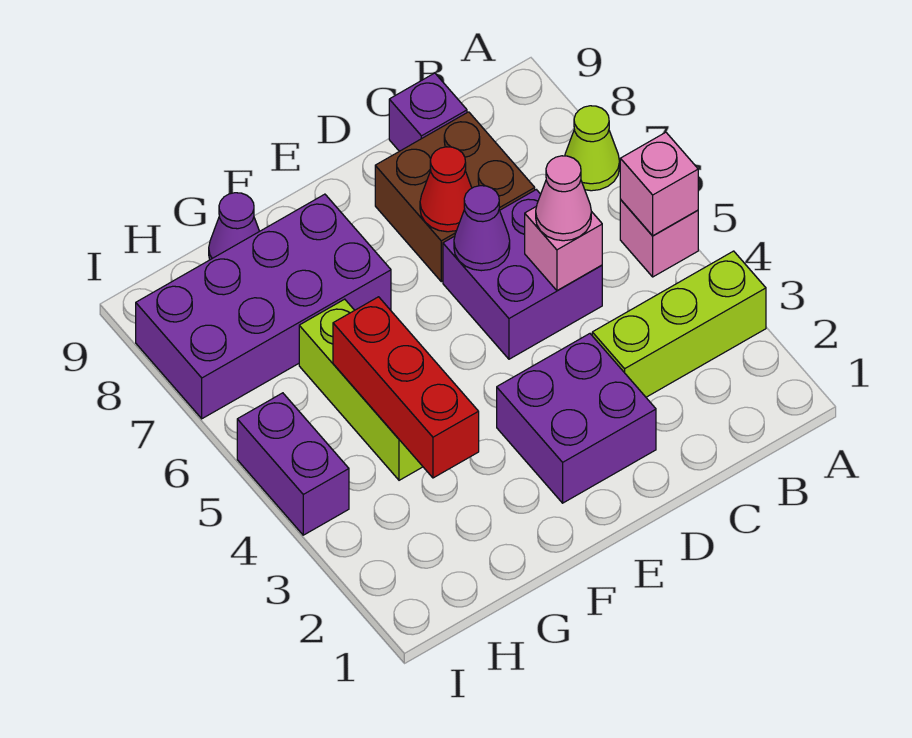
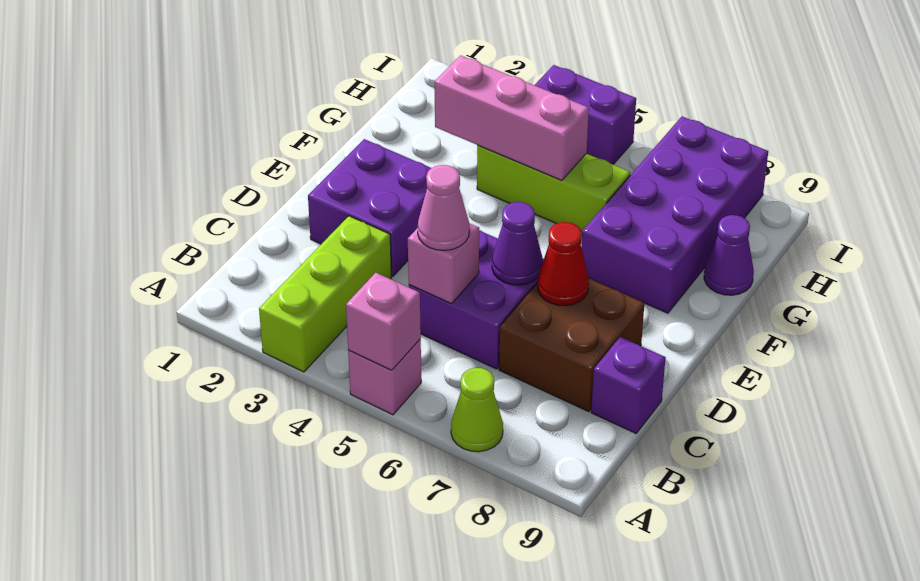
red 1x3 brick [333,297,479,478] -> pink 1x3 brick [435,55,589,180]

